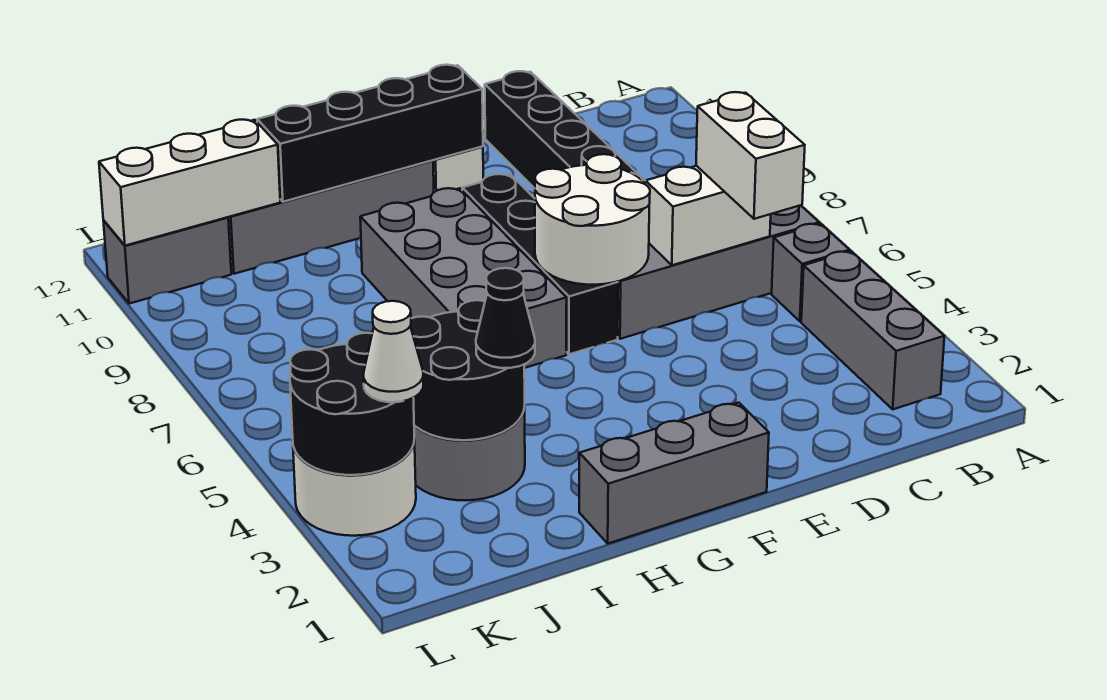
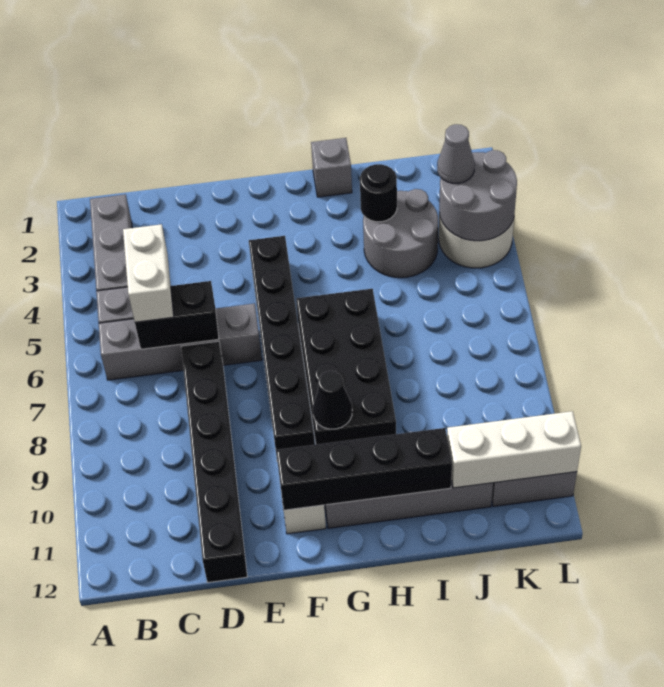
white 1x2 brick [645,166,771,265] -> black 1x2 brick [135,281,219,349]
white 2x2 round brick [535,154,650,285] -> none
grey 1x3 brick [579,403,769,544] -> grey 1x1 brick [311,138,352,197]
black 1x4 brick [462,174,618,354] -> black 1x6 brick [249,236,315,456]
grey 2x4 brick [360,188,567,368] -> black 2x4 brick [296,289,396,445]
black 2x2 round brick [411,300,525,440] -> black 1x1 round brick [360,164,397,222]
black 1x1 cone [476,268,535,368] -> black 1x1 cone moved to [313,371,352,429]
black 2x2 round brick [290,333,414,475] -> grey 2x2 round brick [439,150,517,241]
white 1x1 cone [364,301,423,402] -> grey 1x1 cone [437,124,475,183]

